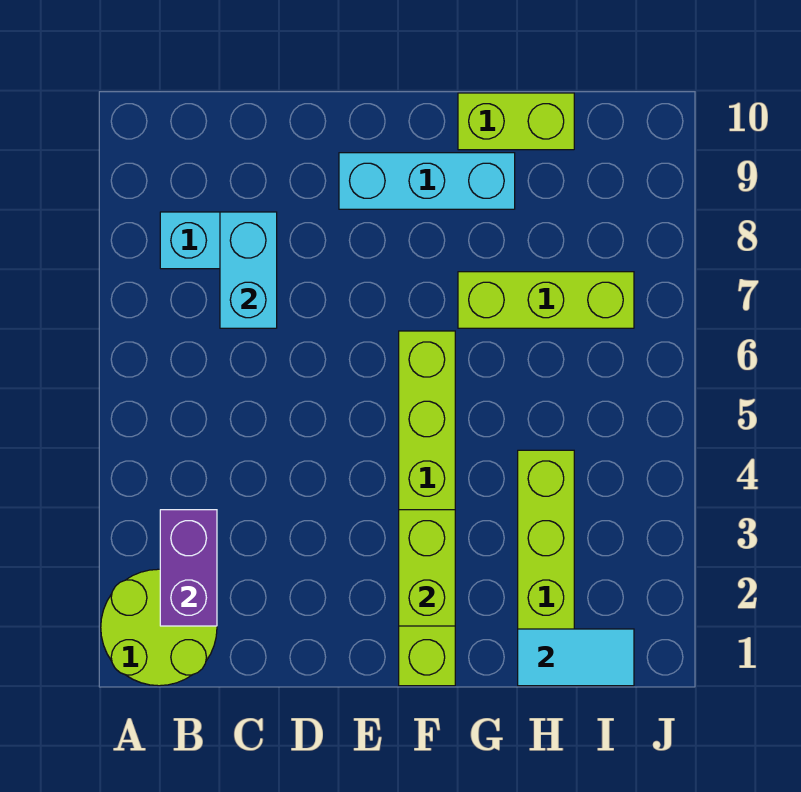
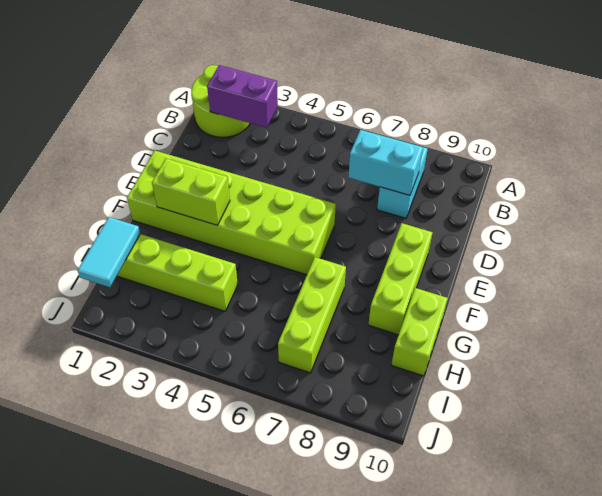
cyan 1x3 brick [339,153,515,209] -> lime 1x3 brick [368,223,433,335]
lime 1x6 brick [399,331,455,686] -> lime 2x6 brick [127,151,336,275]

